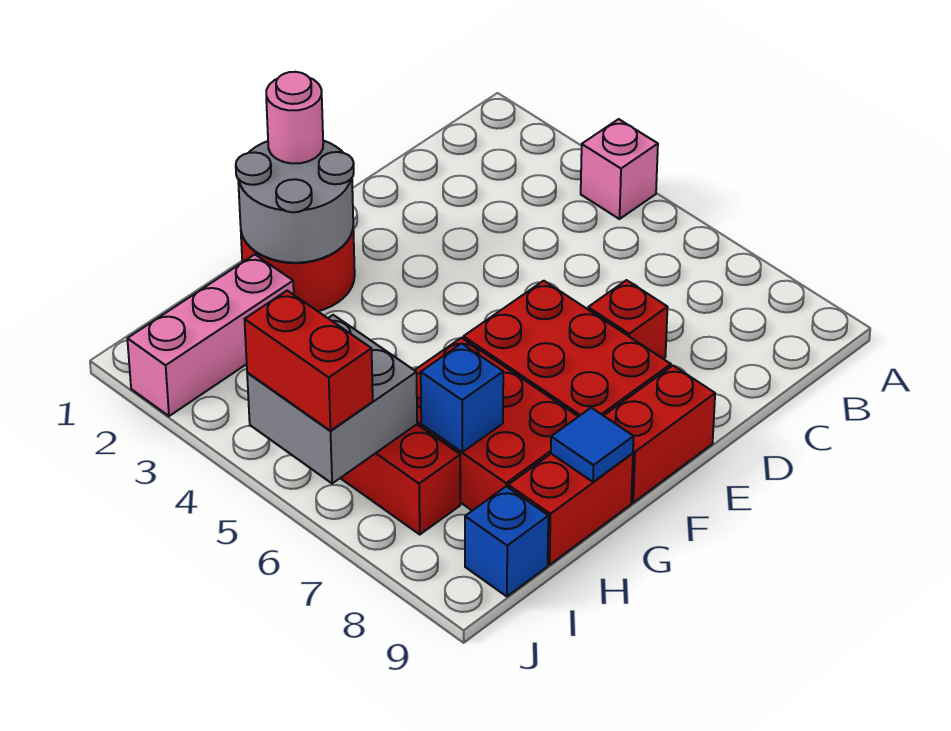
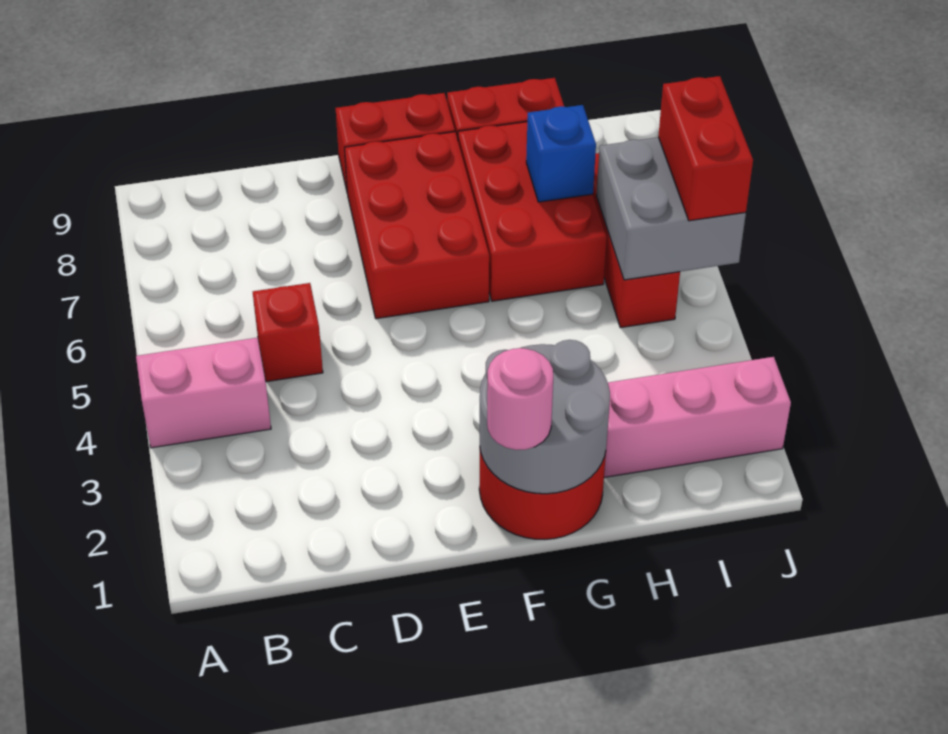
pink 1x1 brick [581,119,658,219] -> pink 1x2 brick [136,338,271,448]
red 1x1 brick [588,280,668,359] -> red 1x1 brick moved to [253,283,323,382]
blue 1x1 tile [551,408,634,482] -> none
blue 1x1 brick [465,486,548,596] -> none

